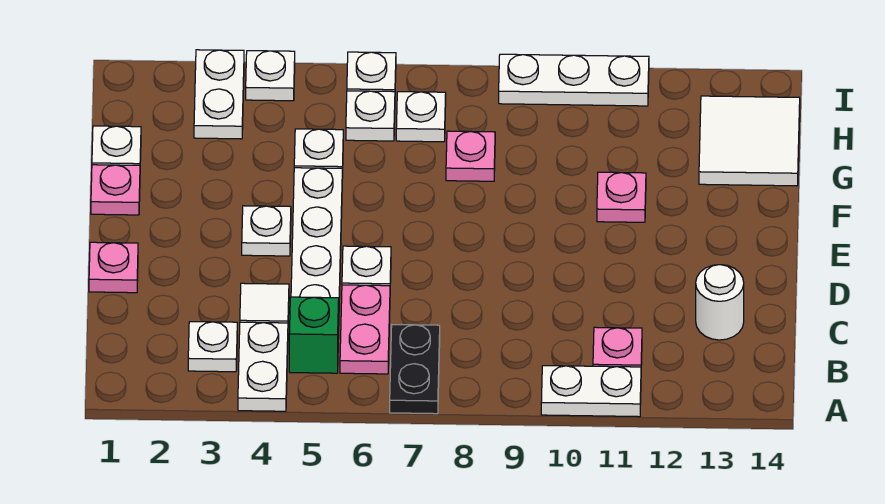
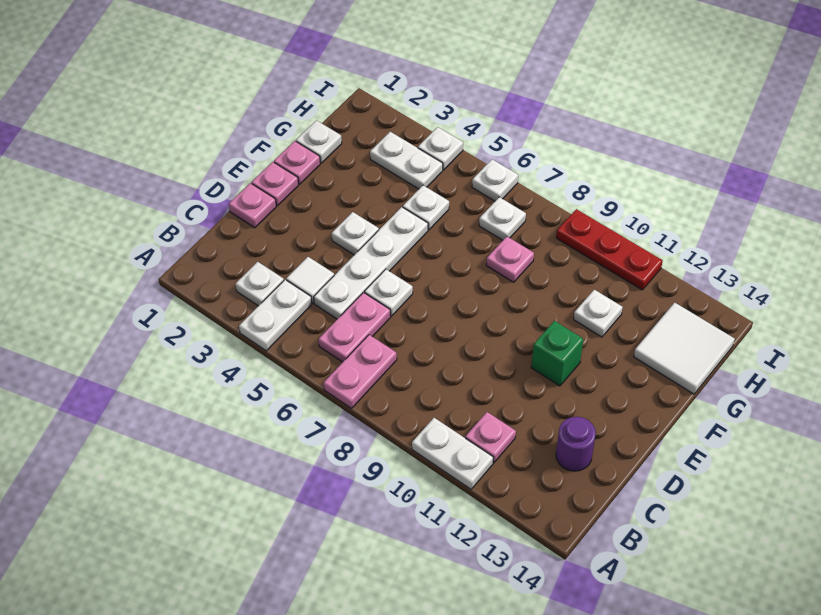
black 1x2 plate [390,325,440,414] -> pink 1x2 plate [324,335,397,408]
green 1x1 brick [289,297,339,373] -> green 1x1 brick moved to [531,321,583,386]
white 1x1 round brick [696,265,744,340] -> purple 1x1 round brick [556,417,596,471]
pink 1x1 plate [597,172,646,222] -> pink 1x1 plate moved to [252,162,298,206]
white 1x2 plate [194,50,244,139] -> white 1x2 plate turned to [370,132,443,189]
white 1x1 plate [346,91,395,141] -> white 1x1 plate moved to [574,290,623,337]
white 1x3 plate [499,54,649,106] -> red 1x3 plate [556,209,663,290]

